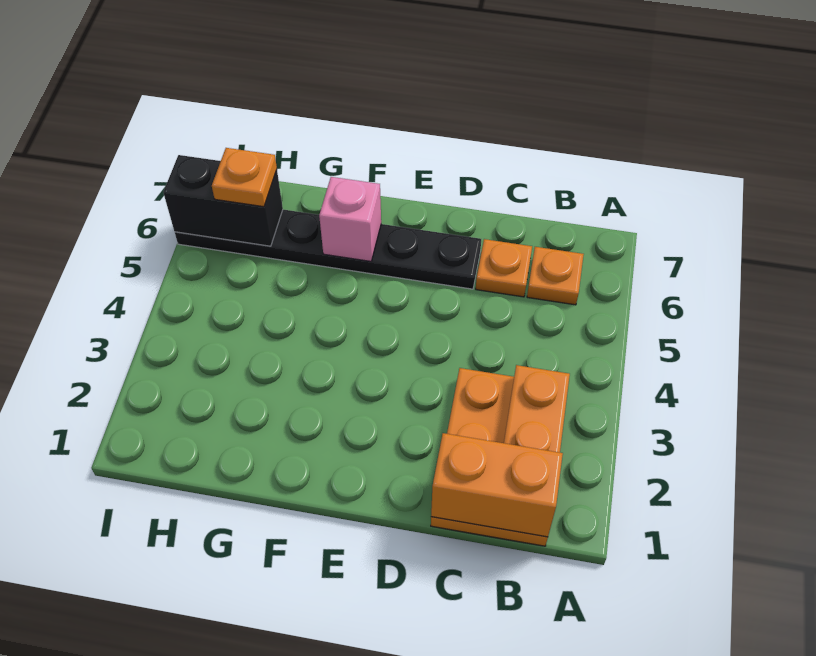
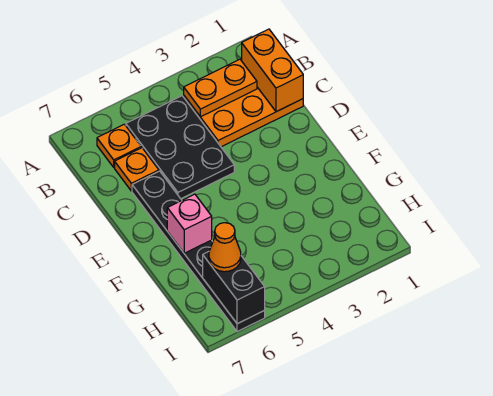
none -> black 2x3 plate [126,96,234,199]
orange 1x1 plate [212,148,277,207] -> orange 1x1 cone [209,223,241,272]

